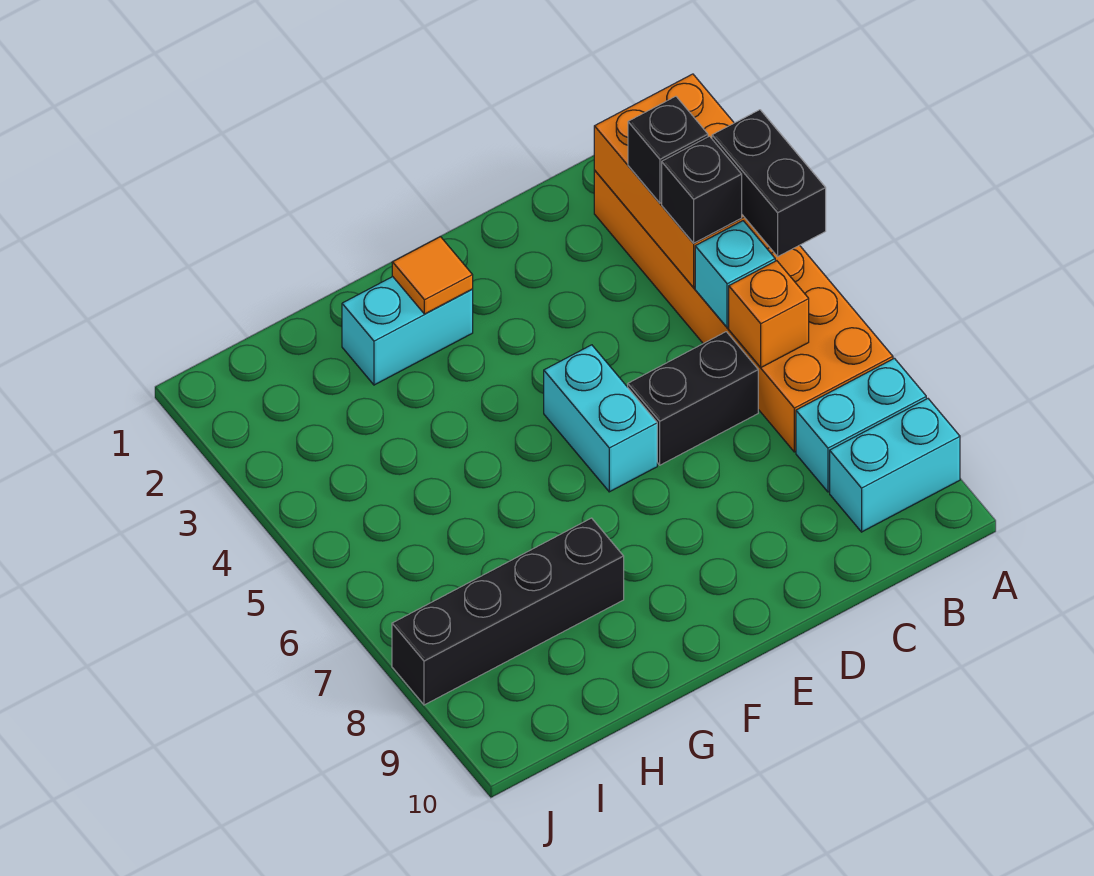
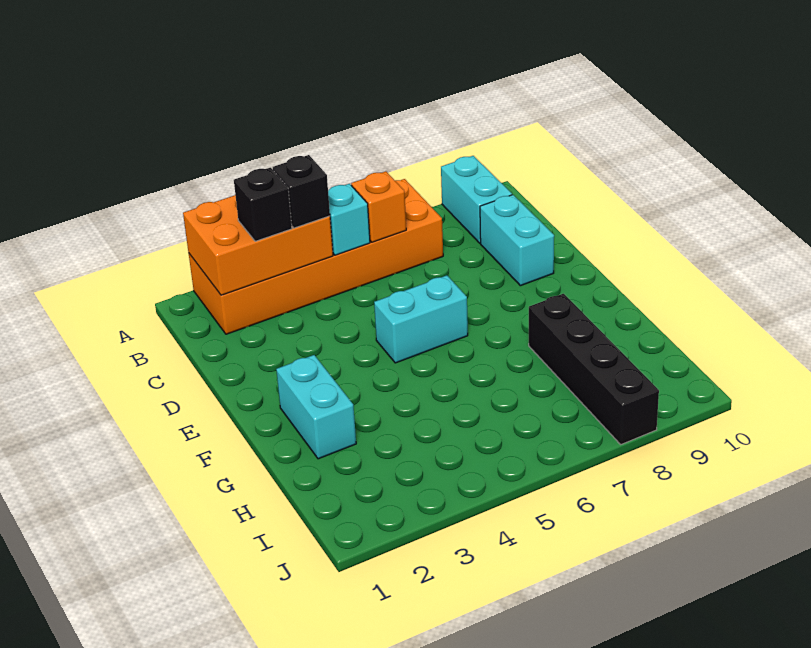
black 1x2 brick [712,110,826,256] -> none
cyan 1x2 brick [796,358,926,492] -> cyan 1x2 brick moved to [480,195,554,286]
black 1x2 brick [628,332,758,465] -> none
orange 1x1 tile [392,237,473,314] -> none

